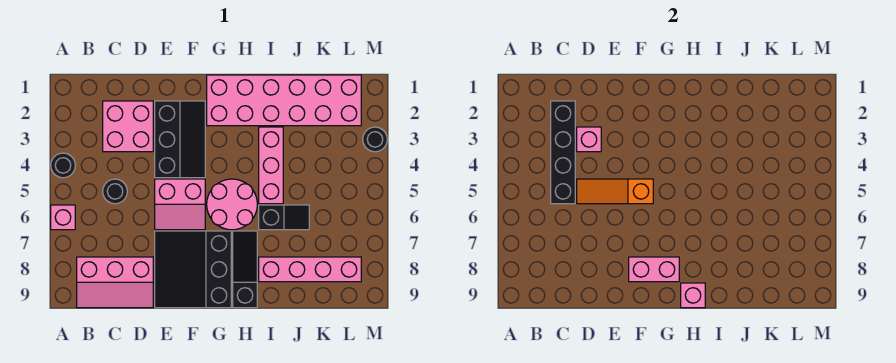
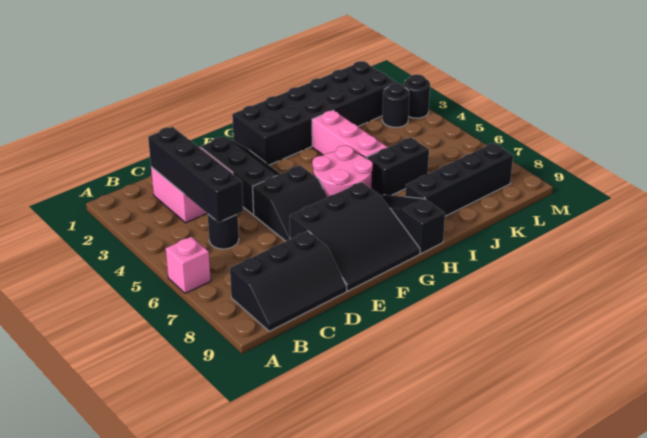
black 1x1 round brick [51,153,75,178] -> black 1x1 round brick moved to [382,83,410,127]
pink 2x3 slope [77,257,153,308] -> black 2x3 slope [230,231,347,331]
pink 1x1 brick [577,127,601,152] -> none
orange 1x3 slope [577,179,653,204] -> none
pink 2x2 slope [155,179,205,230] -> black 2x2 slope [253,165,327,241]
black 3x3 slope [155,231,231,308] -> black 3x3 slope turned to [290,182,420,291]
pink 1x2 brick [629,257,679,282] -> none
pink 2x6 brick [207,75,361,126] -> black 2x6 brick [232,61,397,165]
pink 1x1 brick [681,283,705,308] -> none
black 1x2 slope [259,205,309,230] -> black 1x2 brick [367,137,429,196]
pink 1x4 brick [259,257,361,282] -> black 1x4 brick [405,143,513,216]

